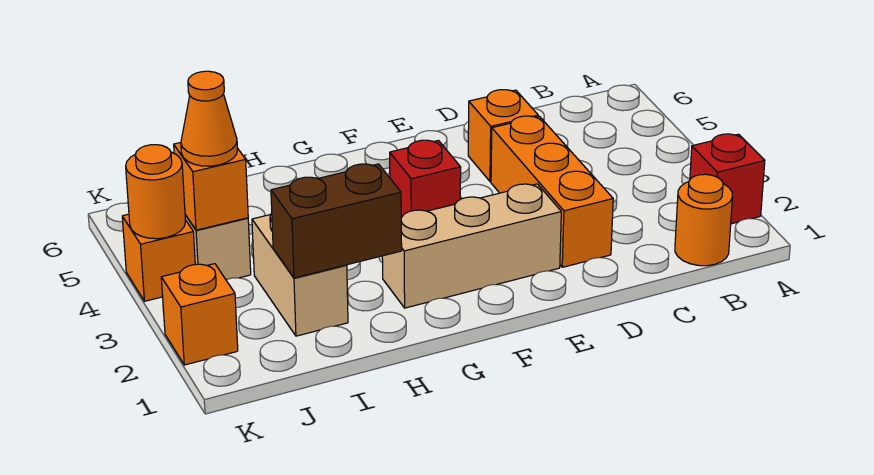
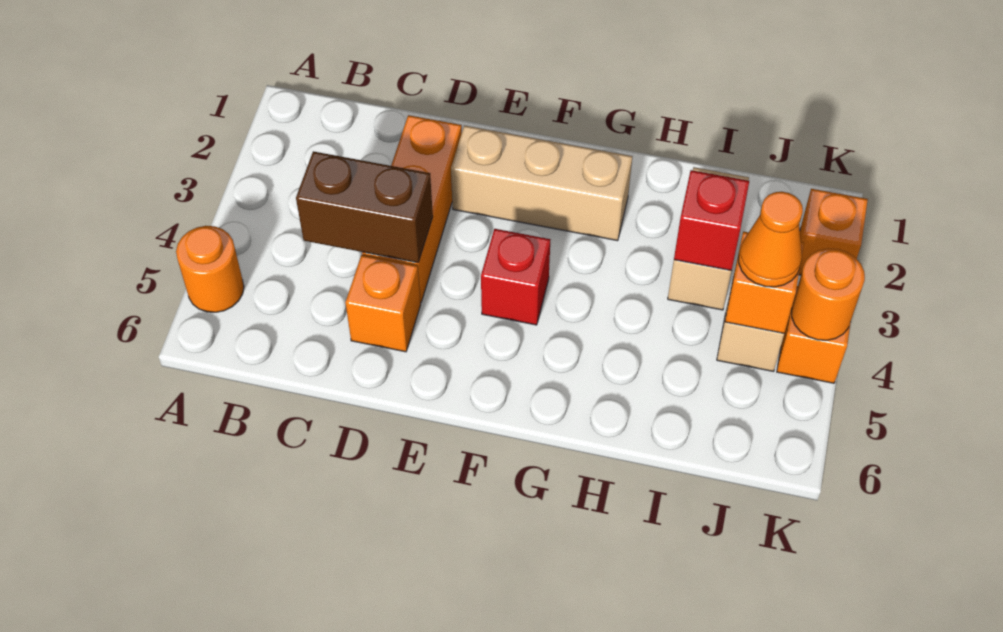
red 1x1 brick [690,134,765,224] -> red 1x1 brick moved to [674,170,749,271]
orange 1x1 round brick [675,174,732,266] -> orange 1x1 round brick moved to [176,226,244,312]
brown 1x2 brick [271,164,402,278] -> brown 1x2 brick moved to [296,151,433,263]

